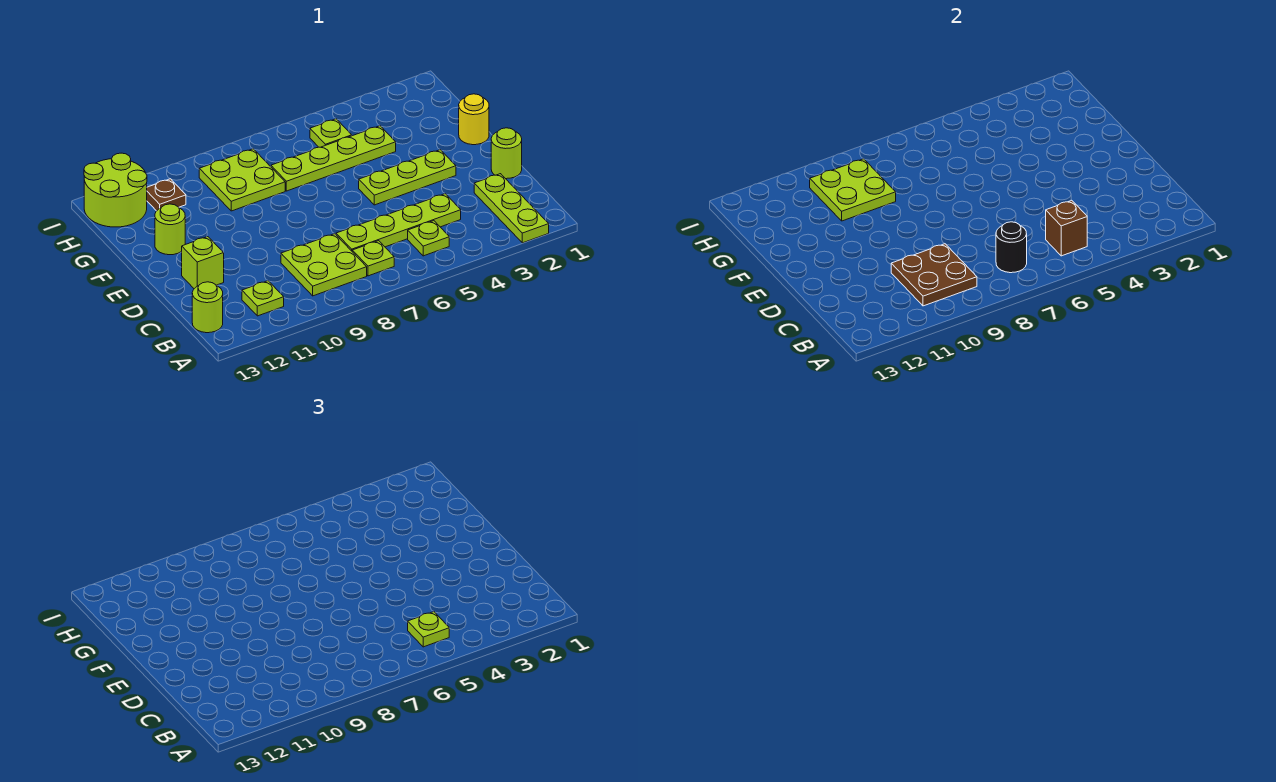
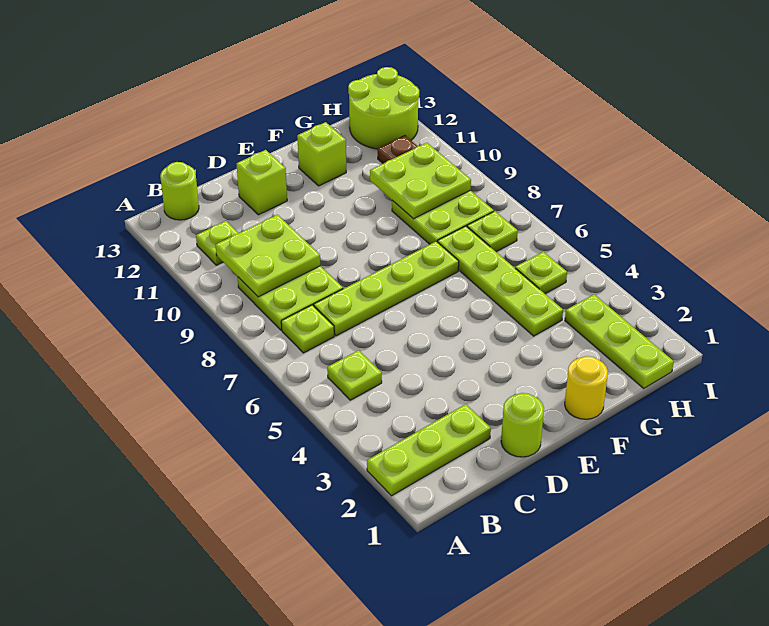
brown 1x1 brick [1046,200,1087,256] -> none
lime 1x1 plate [408,612,449,647] -> lime 1x1 plate moved to [467,211,518,252]
black 1x1 round brick [996,222,1027,273] -> none
brown 2x2 plate [891,244,977,306] -> lime 2x2 plate [215,215,320,297]
lime 1x4 plate [336,194,461,251] -> lime 1x4 plate turned to [314,241,459,336]
lime 1x3 plate [359,150,456,205] -> lime 1x3 plate moved to [565,294,674,388]
lime 1x1 round brick [155,204,185,255] -> lime 1x1 brick [297,122,346,186]

